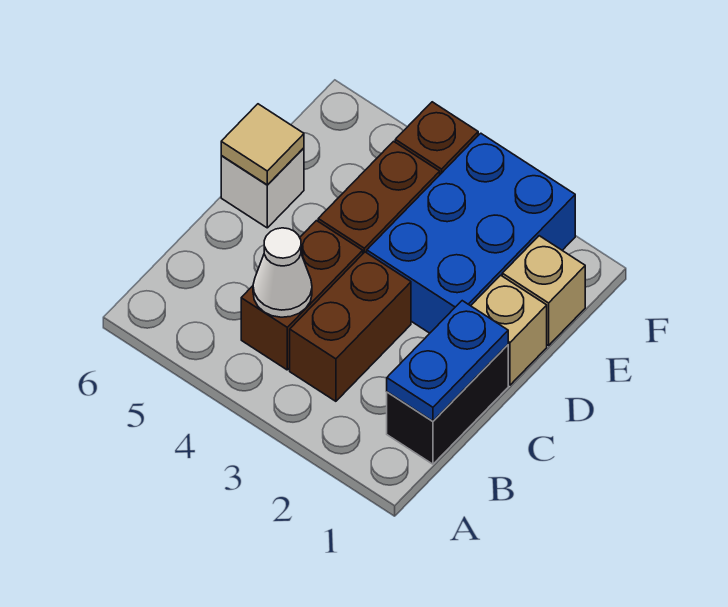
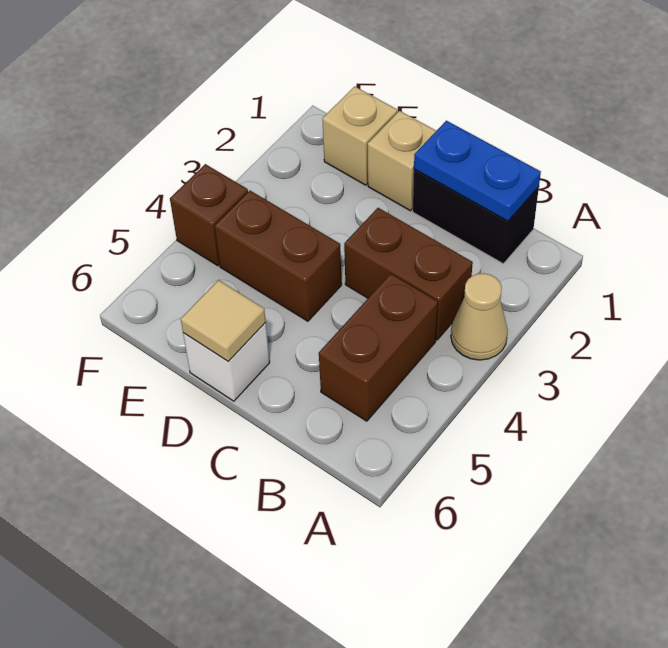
none -> tan 1x1 cone [451,273,508,360]
brown 1x2 brick [241,221,363,370] -> brown 1x2 brick turned to [319,274,438,421]
white 1x1 cone [253,228,312,317] -> none
blue 2x3 brick [367,133,575,333] -> none

